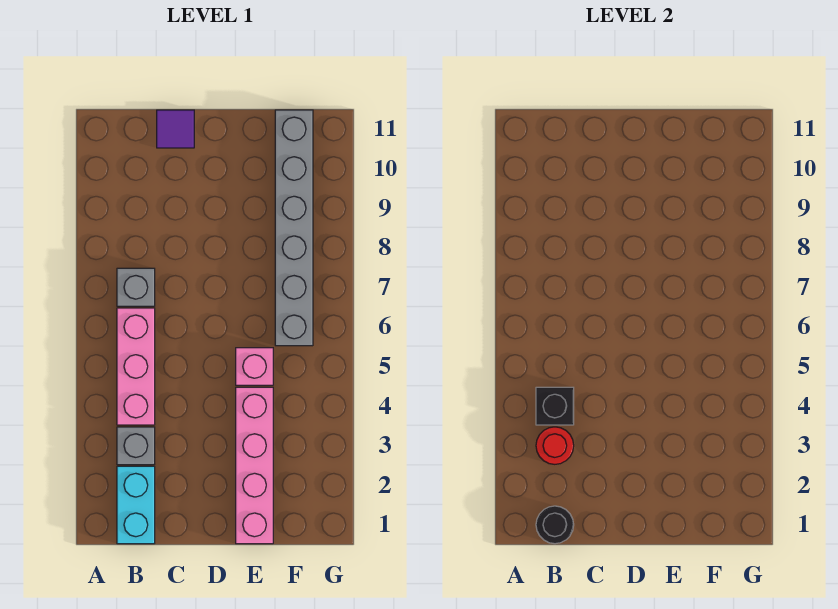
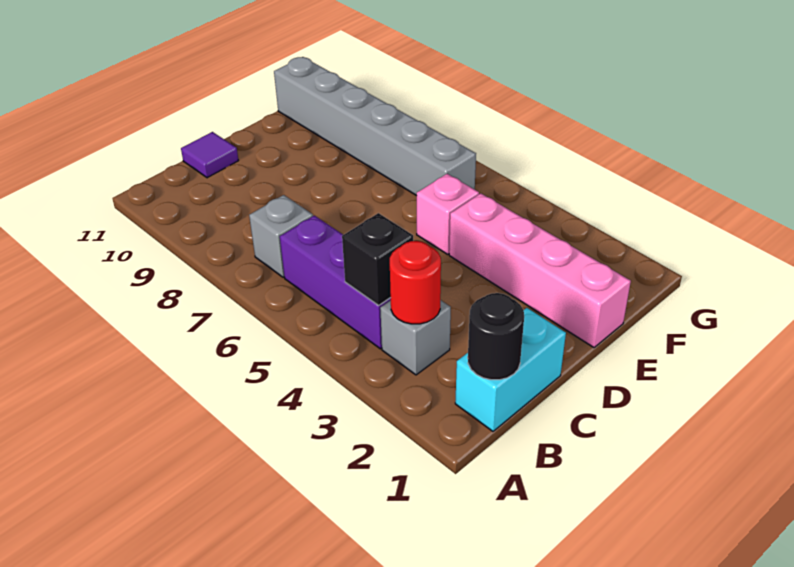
cyan 1x2 brick [117,466,155,544] -> cyan 1x2 brick turned to [455,308,566,431]
pink 1x3 brick [117,308,155,425] -> purple 1x3 brick [280,215,391,349]

